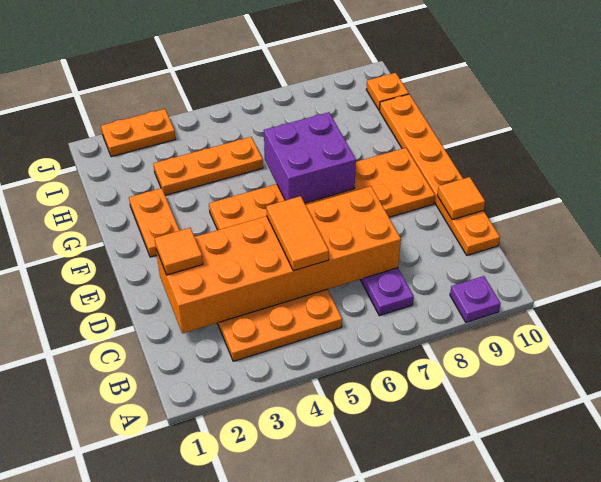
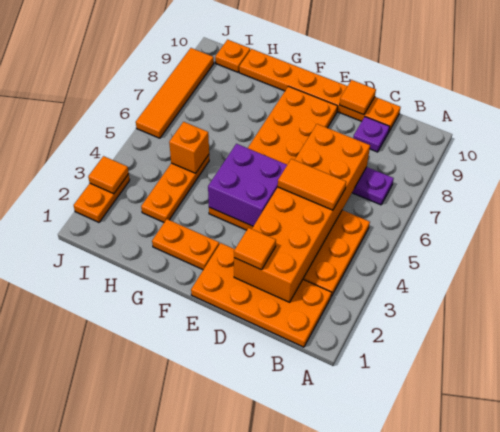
purple 1x1 plate [450,276,501,322] -> purple 1x1 plate moved to [353,117,390,152]
none -> orange 2x4 plate [191,243,331,347]
purple 2x2 brick [264,112,356,203] -> purple 2x2 brick moved to [208,144,287,226]
none -> orange 1x1 brick [169,122,209,173]
none -> orange 1x1 tile [88,156,129,194]
none -> orange 1x4 tile [136,48,214,138]

